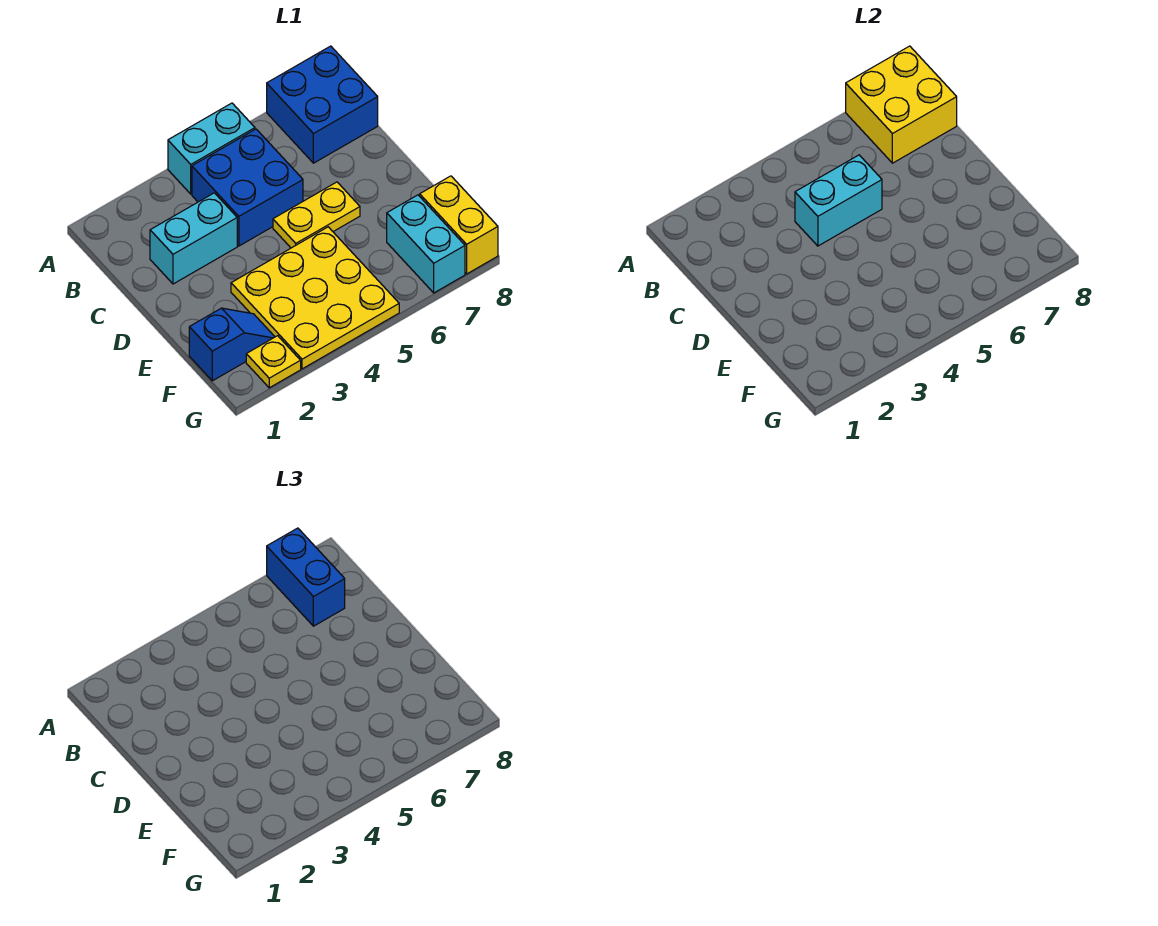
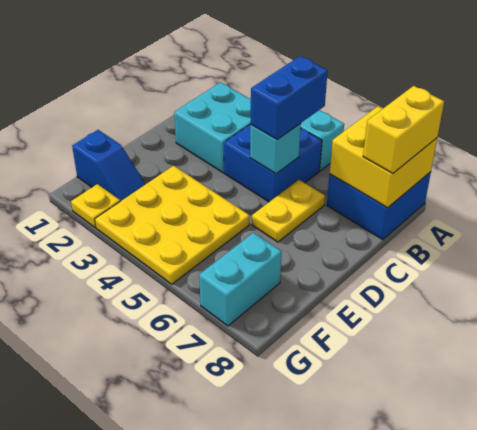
blue 1x2 brick [267,528,345,626] -> blue 1x2 brick moved to [251,56,328,140]
cyan 1x2 brick [150,193,237,284] -> cyan 2x2 brick [174,82,251,173]
cyan 1x2 brick [795,155,882,246] -> cyan 1x1 brick [250,123,301,174]
yellow 1x2 plate [273,182,360,248] -> yellow 1x2 plate turned to [252,180,325,242]
yellow 1x2 brick [420,176,498,274] -> yellow 1x2 brick moved to [363,86,444,174]

